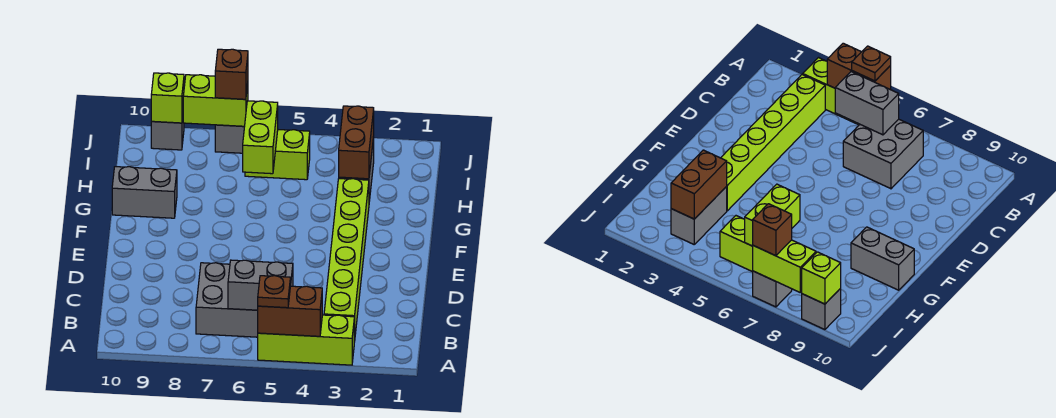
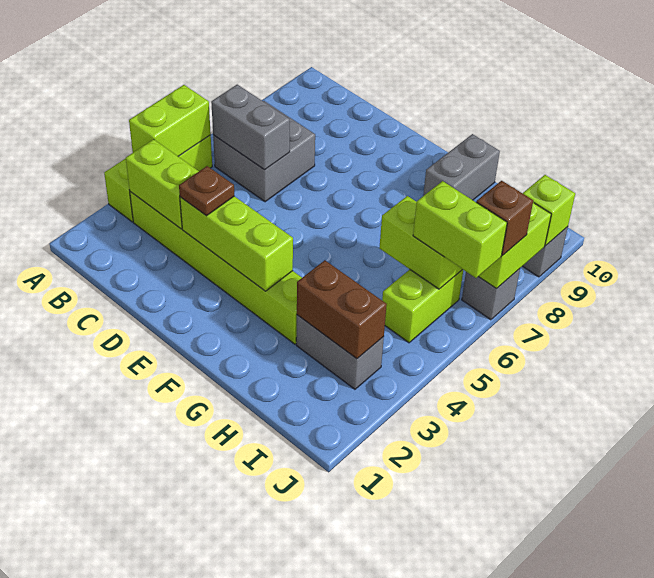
brown 1x2 brick [258,286,322,336] -> lime 1x2 brick [129,85,211,157]
brown 1x1 plate [258,276,290,308] -> brown 1x1 plate moved to [179,166,234,216]
none -> lime 1x2 brick [126,139,199,229]
grey 1x2 brick [228,260,293,310] -> grey 1x2 brick turned to [211,85,290,170]
none -> lime 1x3 brick [180,196,293,291]
none -> lime 1x2 brick [413,181,507,278]

